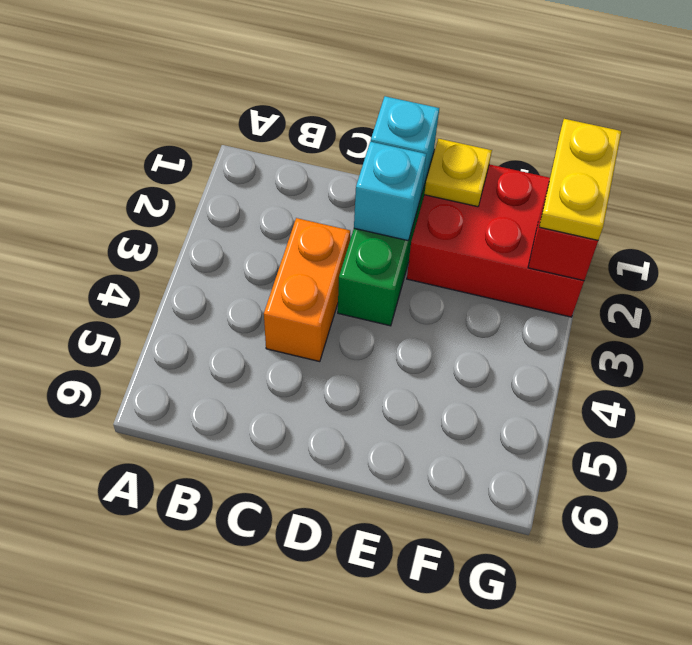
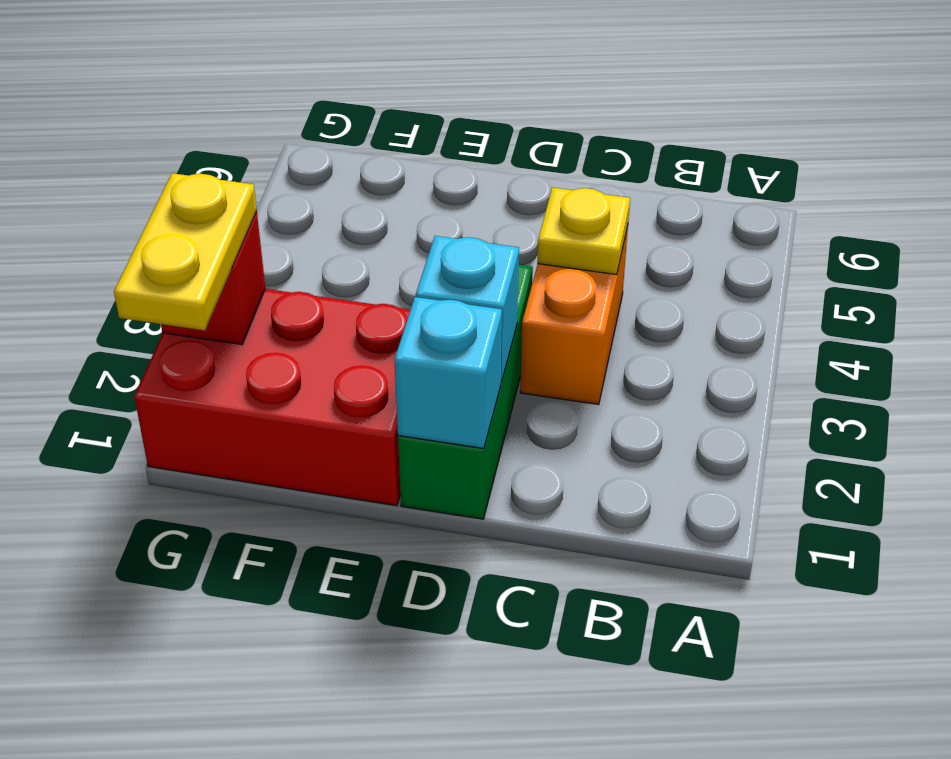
yellow 1x1 plate [424,139,492,207] -> yellow 1x1 plate moved to [537,188,630,275]

